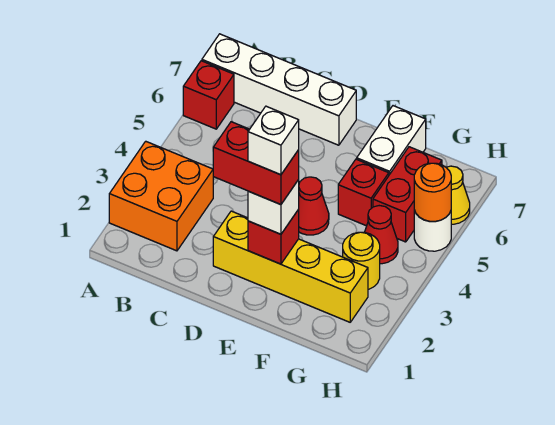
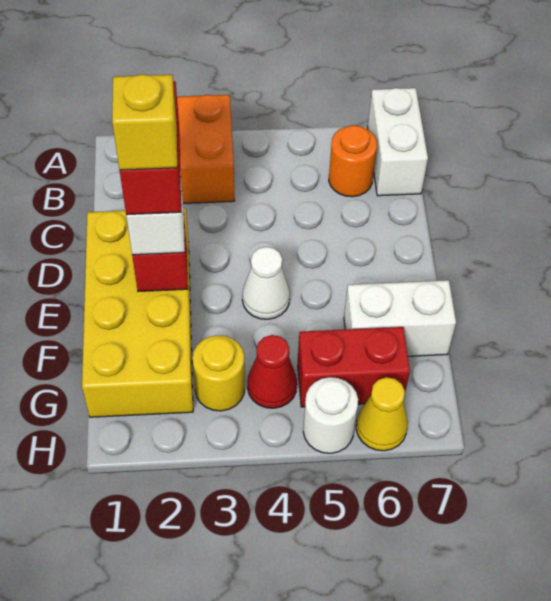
red 1x1 brick [183,61,234,129] -> none
white 1x4 brick [202,34,356,145] -> white 1x2 brick [368,88,428,196]
yellow 1x4 brick [213,211,368,322] -> yellow 2x4 brick [82,208,193,417]
white 1x1 brick [248,106,299,175] -> yellow 1x1 brick [112,74,178,170]
red 1x1 cone [298,177,329,235] -> white 1x1 cone [242,247,290,319]
red 1x1 brick [338,159,389,226] -> none
orange 1x1 round brick [414,163,451,221] -> orange 1x1 round brick moved to [329,125,377,197]

